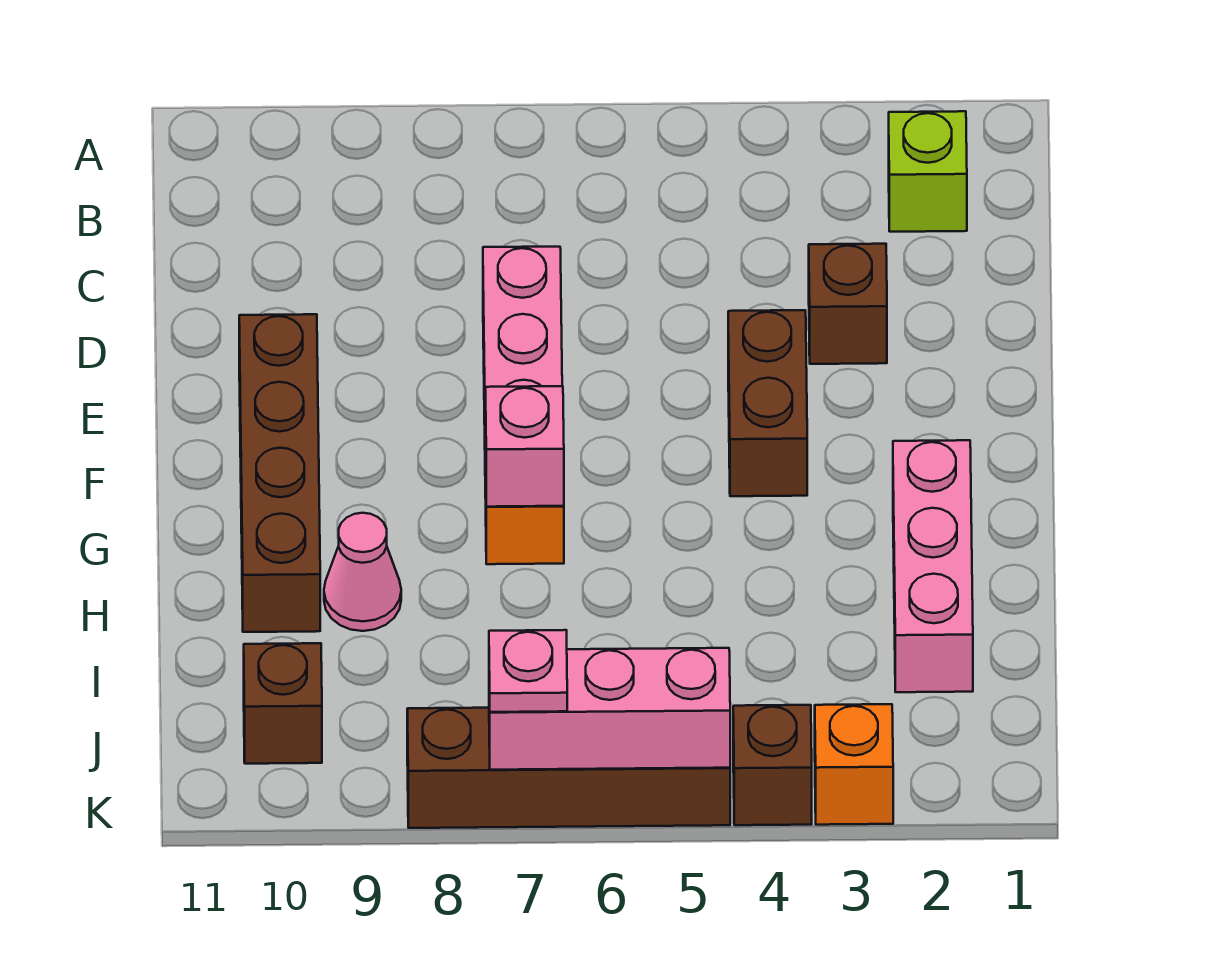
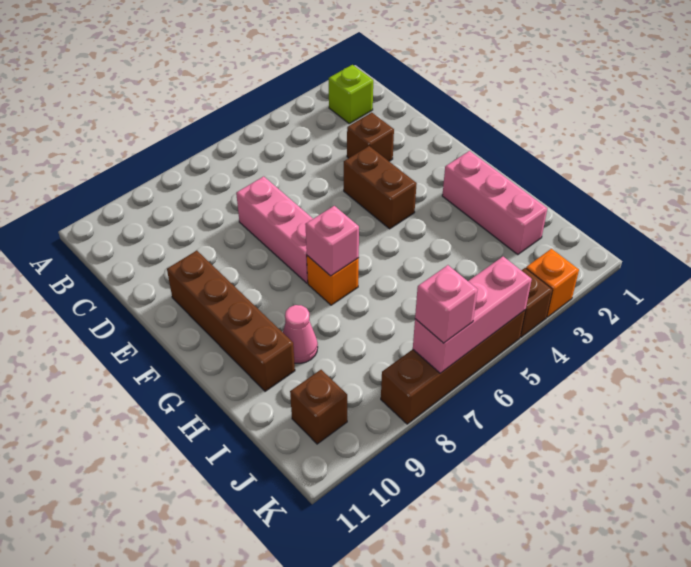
pink 1x1 plate [489,630,567,712] -> pink 1x1 brick [415,265,478,343]

